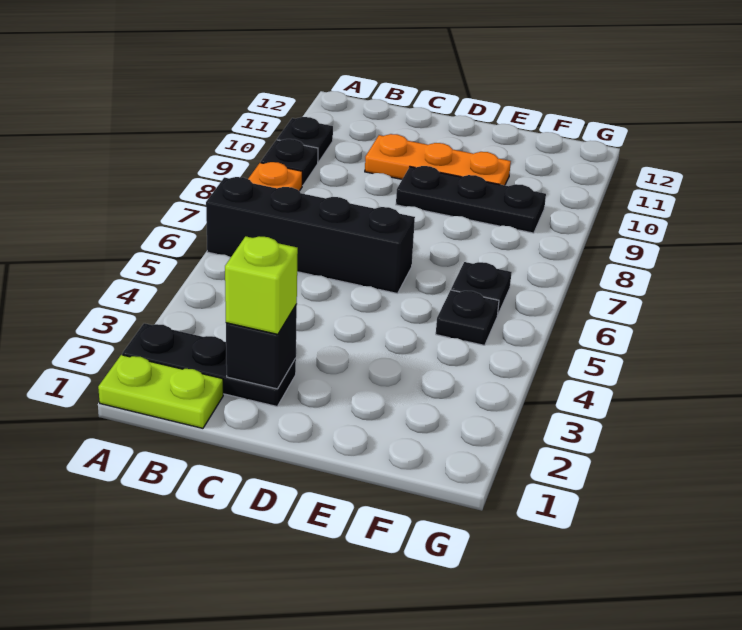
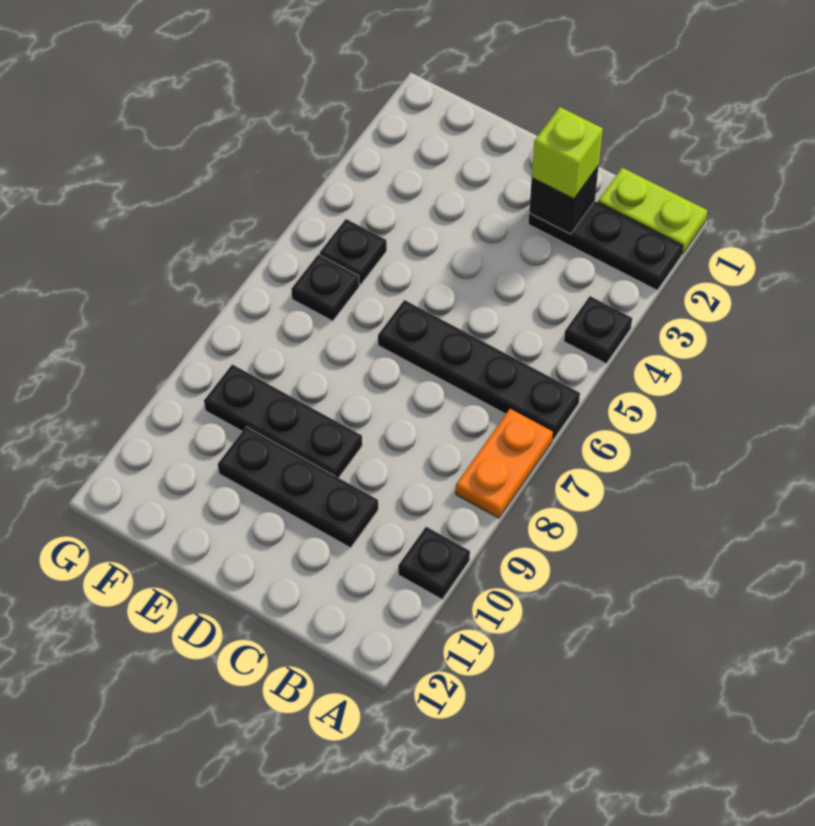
black 1x4 brick [206,177,415,294] -> black 1x4 plate [378,300,580,440]
black 1x1 plate [261,139,318,186] -> black 1x1 plate moved to [564,296,632,363]
orange 1x3 plate [365,134,511,185] -> black 1x3 plate [218,427,378,548]

